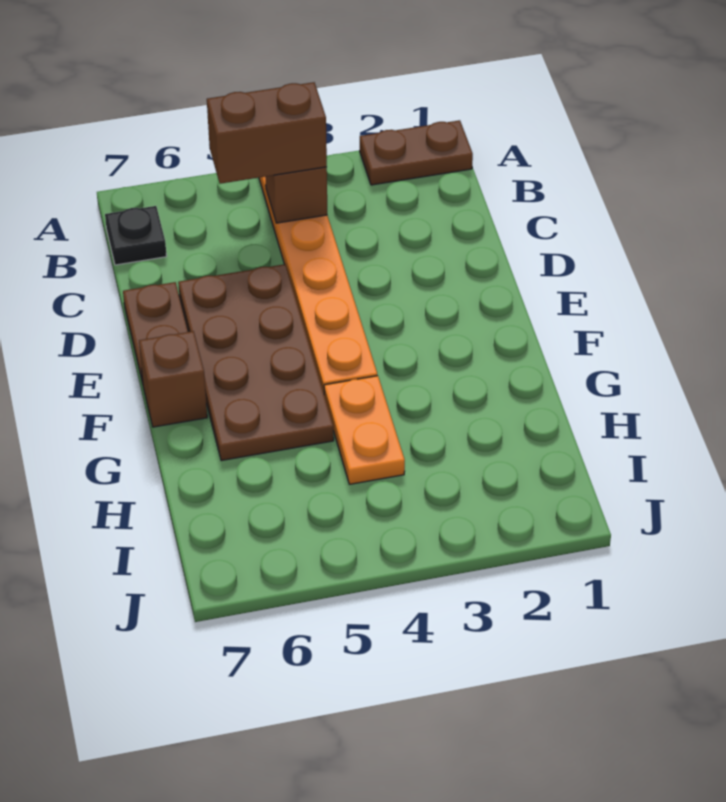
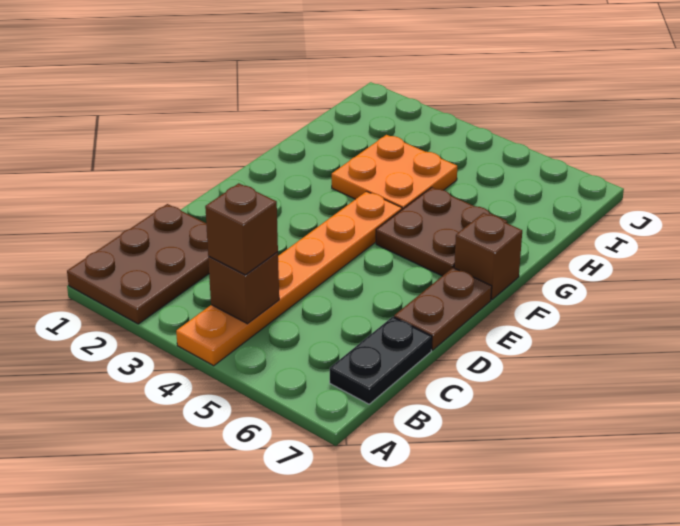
brown 1x2 plate [360,120,473,185] -> brown 2x3 plate [67,204,209,324]
brown 1x2 brick [207,82,327,184] -> brown 1x1 brick [205,183,278,275]
black 1x1 plate [105,206,167,265] -> black 1x2 plate [330,317,432,404]
brown 2x4 plate [178,264,334,461] -> brown 2x2 plate [376,187,507,276]
orange 1x2 plate [324,376,405,484] -> orange 2x2 plate [332,135,457,209]

